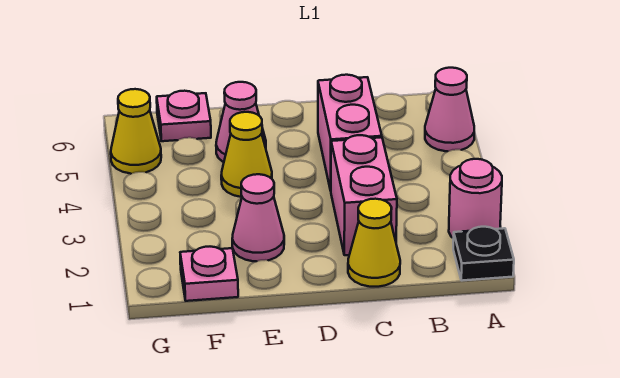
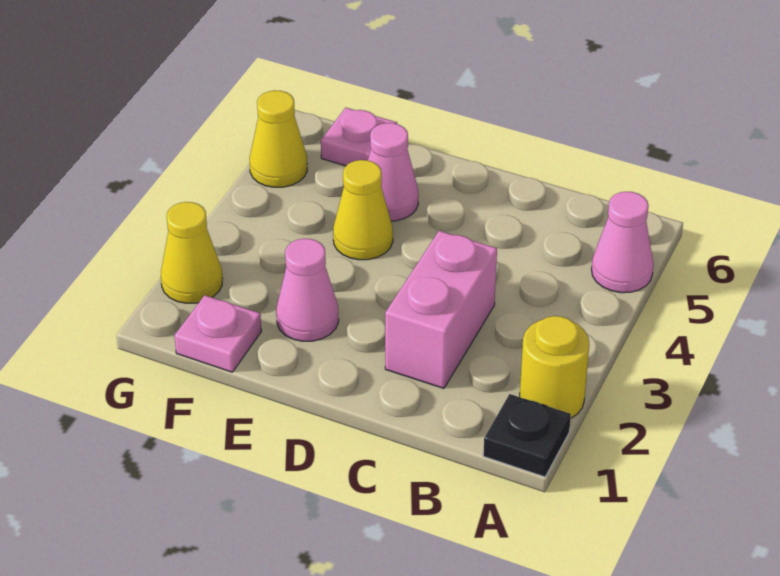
pink 1x1 round brick [449,159,502,238] -> yellow 1x1 round brick [520,316,589,418]
yellow 1x1 cone [348,199,400,287] -> yellow 1x1 cone moved to [161,202,223,303]
pink 1x2 brick [318,75,382,191] -> none

